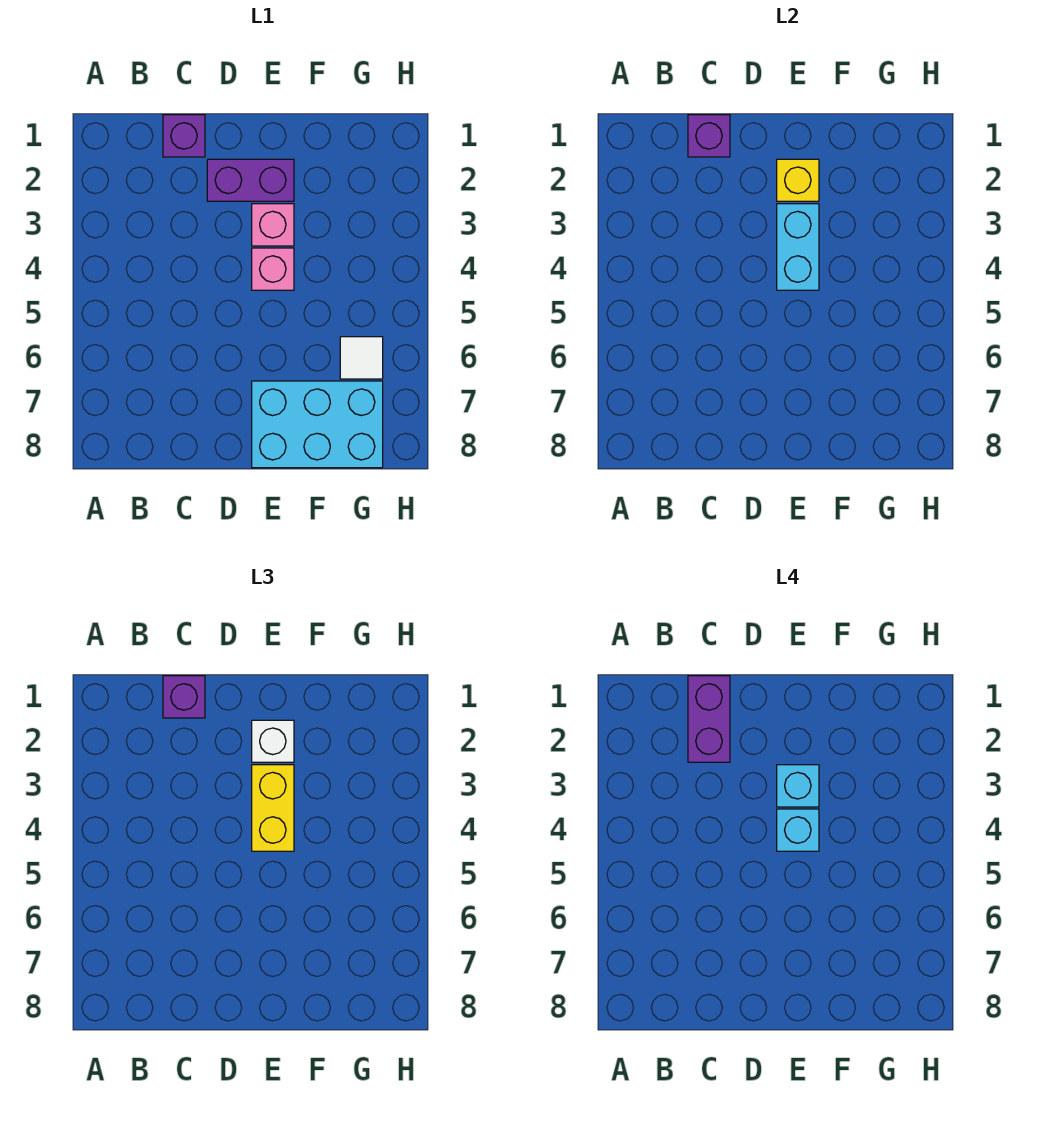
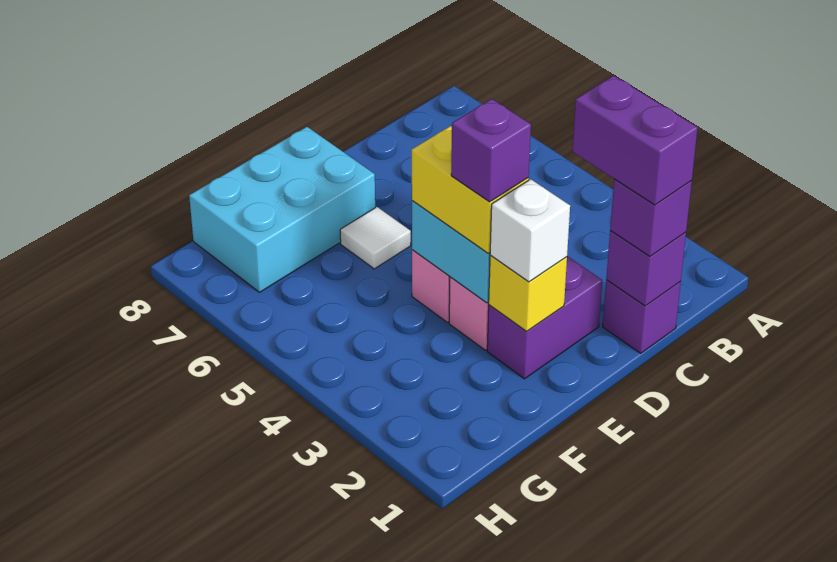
cyan 1x1 brick [777,765,819,807] -> purple 1x1 brick [451,99,531,202]
cyan 1x1 brick [777,809,819,851] -> none
white 1x1 tile [340,337,383,379] -> white 1x1 tile moved to [340,207,411,269]

